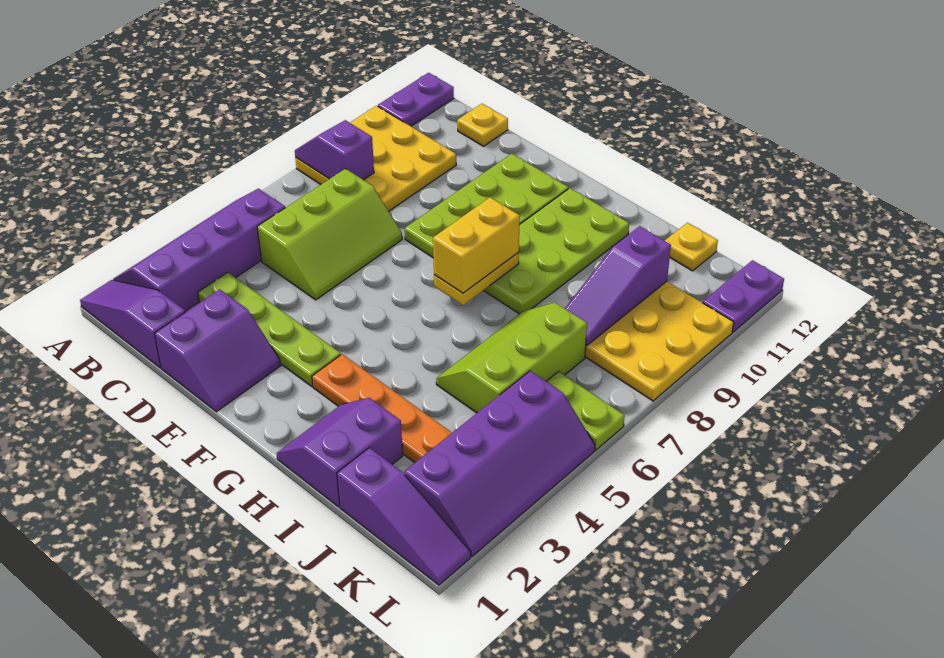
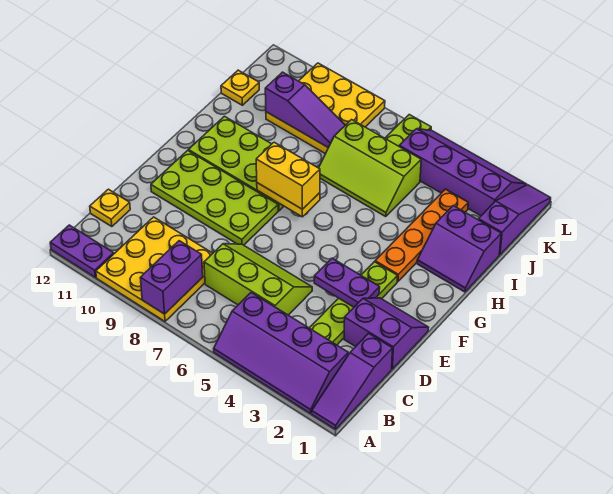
purple 1x2 slope [295,120,374,180] -> purple 1x2 brick [140,241,203,314]
purple 1x2 plate [703,260,784,332] -> purple 1x2 plate moved to [314,258,380,307]

